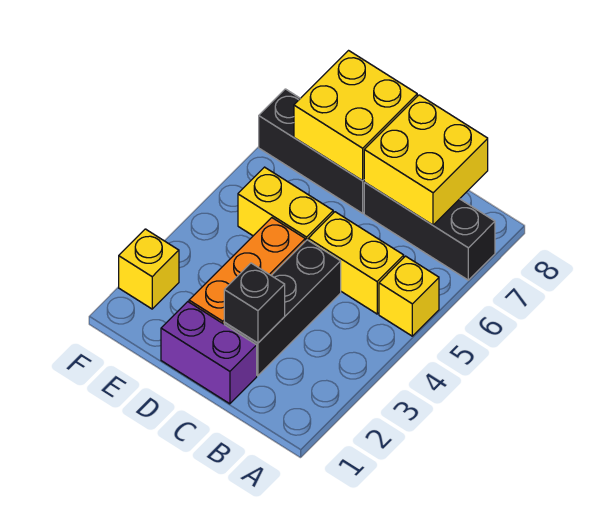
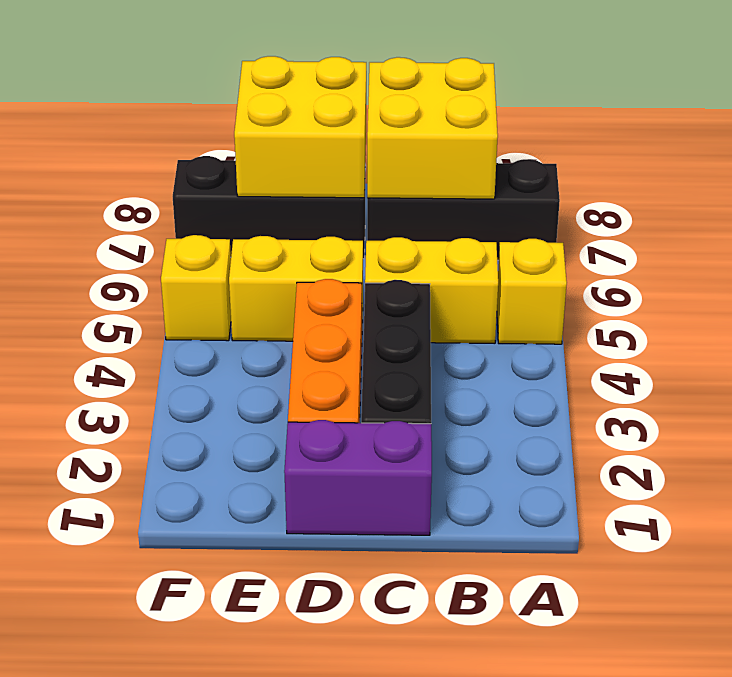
black 1x1 brick [224,263,285,343] -> none
yellow 1x1 brick [119,229,179,309] -> yellow 1x1 brick moved to [161,235,231,341]

